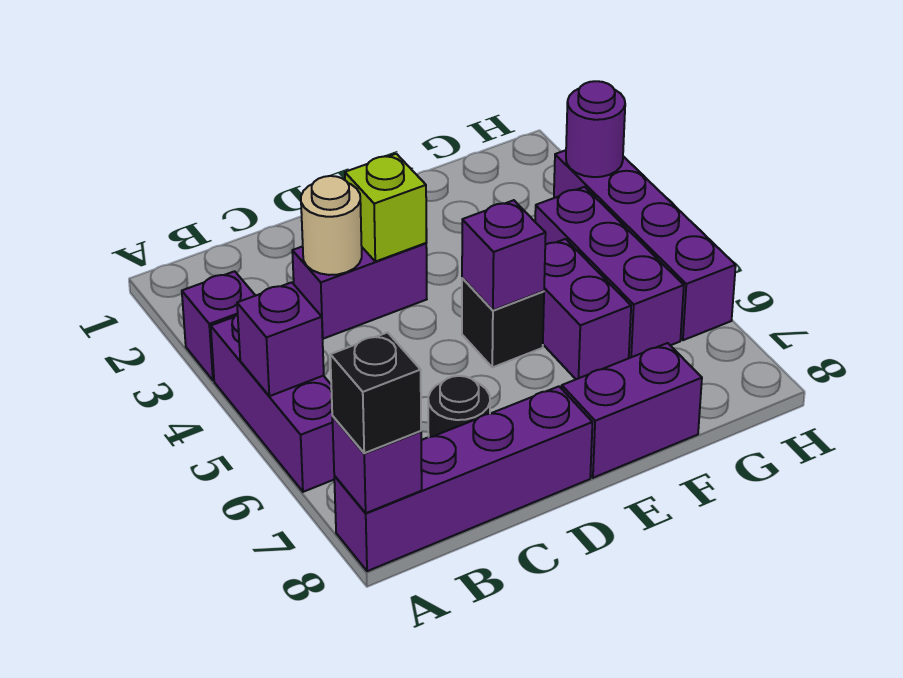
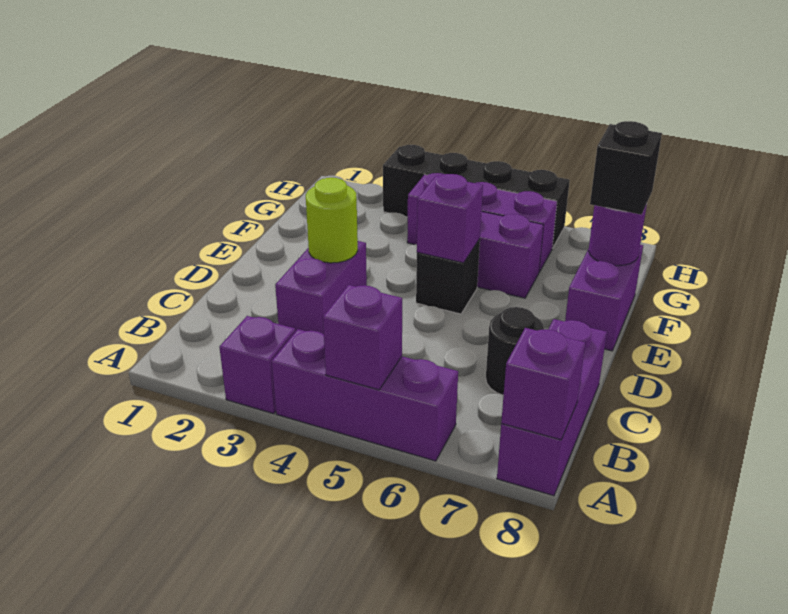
purple 1x4 brick [334,386,592,571] -> purple 1x3 brick [497,319,607,496]
black 1x1 brick [330,332,421,453] -> black 1x1 brick moved to [590,121,662,215]
tan 1x1 round brick [301,176,362,275] -> none
lime 1x1 brick [345,154,426,262] -> lime 1x1 round brick [306,178,358,263]
purple 1x4 brick [554,150,736,340] -> black 1x4 brick [383,145,570,248]
purple 1x1 round brick [566,81,625,177] -> purple 1x1 round brick moved to [589,204,647,266]

